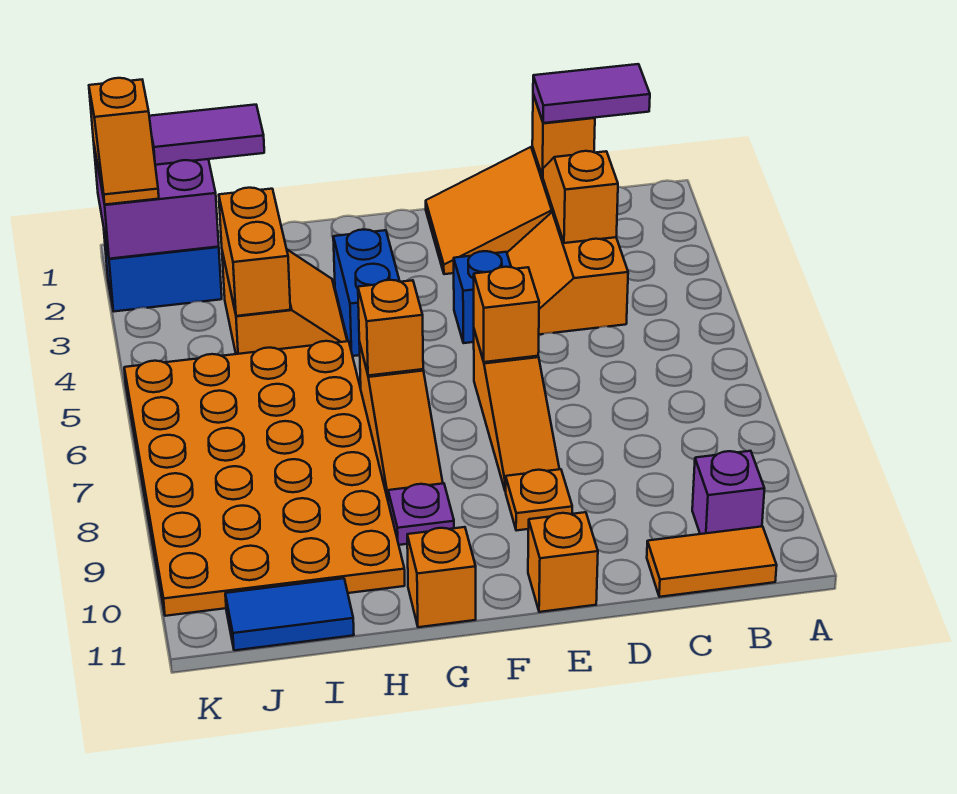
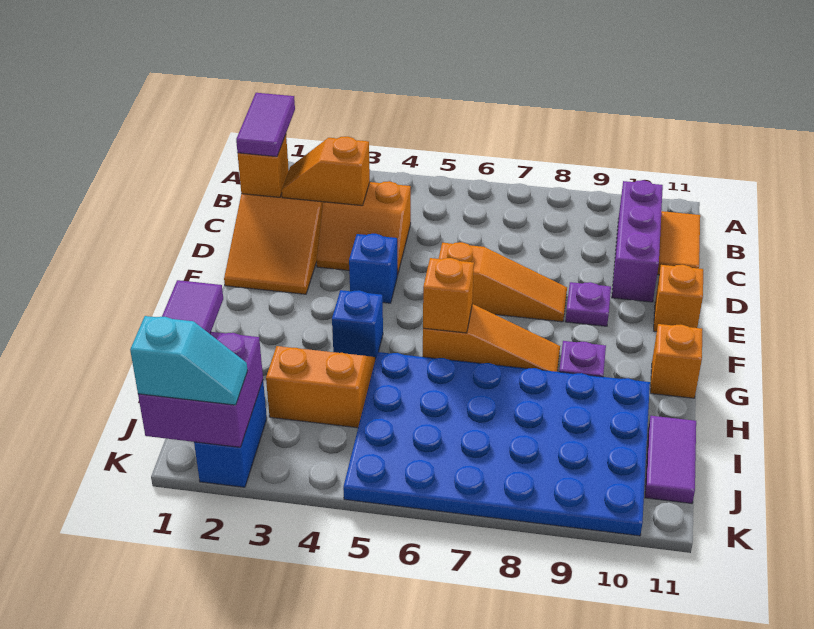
purple 1x1 brick [692,451,765,534] -> purple 1x3 brick [612,180,663,302]
orange 1x1 brick [474,267,539,362] -> none
orange 1x1 plate [506,469,572,531] -> purple 1x1 plate [565,282,611,326]
blue 1x2 brick [333,230,400,356] -> blue 1x1 brick [332,290,383,359]
orange 4x6 plate [124,341,405,616] -> blue 4x6 plate [343,352,650,536]
orange 1x2 brick [219,188,290,316] -> none
blue 1x2 tile [225,578,354,650] -> purple 1x2 tile [645,416,696,503]
orange 1x2 slope [89,78,159,205] -> cyan 1x2 slope [130,316,247,405]

